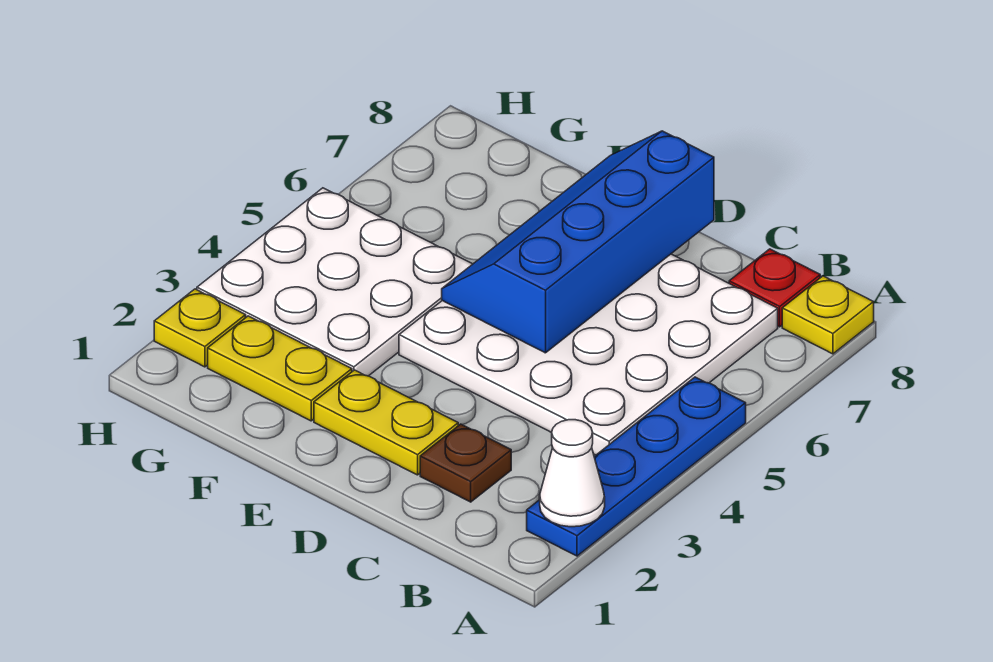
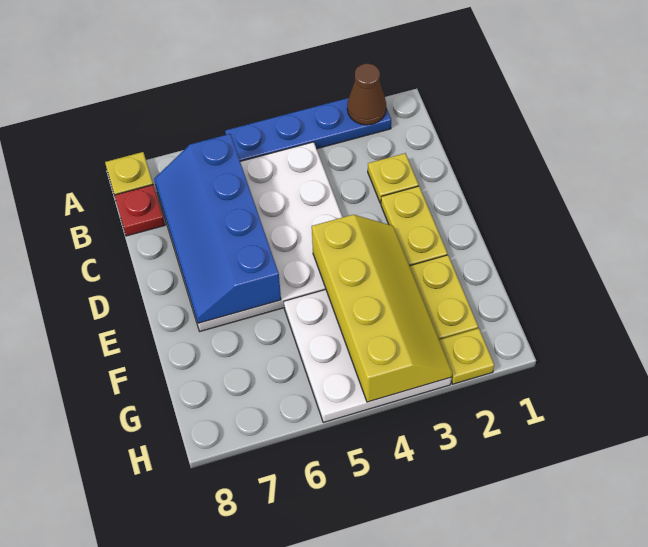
white 1x1 cone [540,420,605,527] -> brown 1x1 cone [347,63,386,125]
brown 1x1 plate [420,424,511,502] -> yellow 1x1 plate [368,153,419,204]
blue 2x4 slope [442,131,714,353] -> blue 2x4 slope turned to [154,134,281,323]
none -> yellow 2x4 slope [312,215,452,402]

